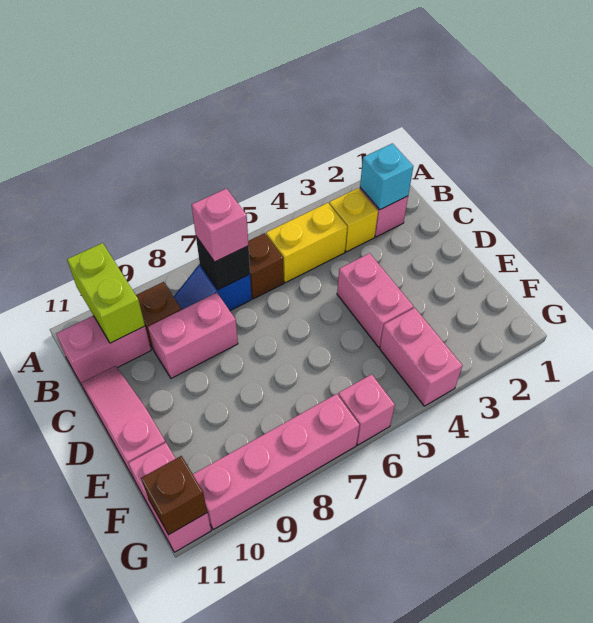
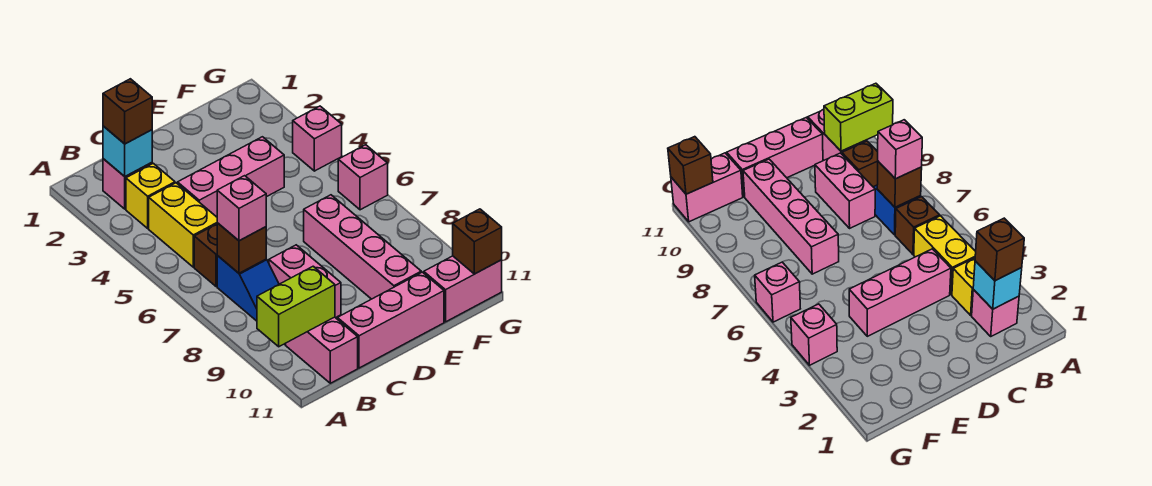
none -> brown 1x1 brick [103,79,152,144]
black 1x1 brick [196,237,250,290] -> brown 1x1 brick [217,223,266,273]
pink 1x3 slope [81,366,166,479] -> pink 1x3 brick [337,272,444,368]
pink 1x2 brick [337,253,414,347] -> pink 1x3 brick [178,137,284,217]
pink 1x2 brick [380,308,462,406] -> pink 1x1 brick [293,106,342,171]
pink 1x4 brick [193,394,359,530] -> pink 1x4 brick moved to [304,195,421,299]

